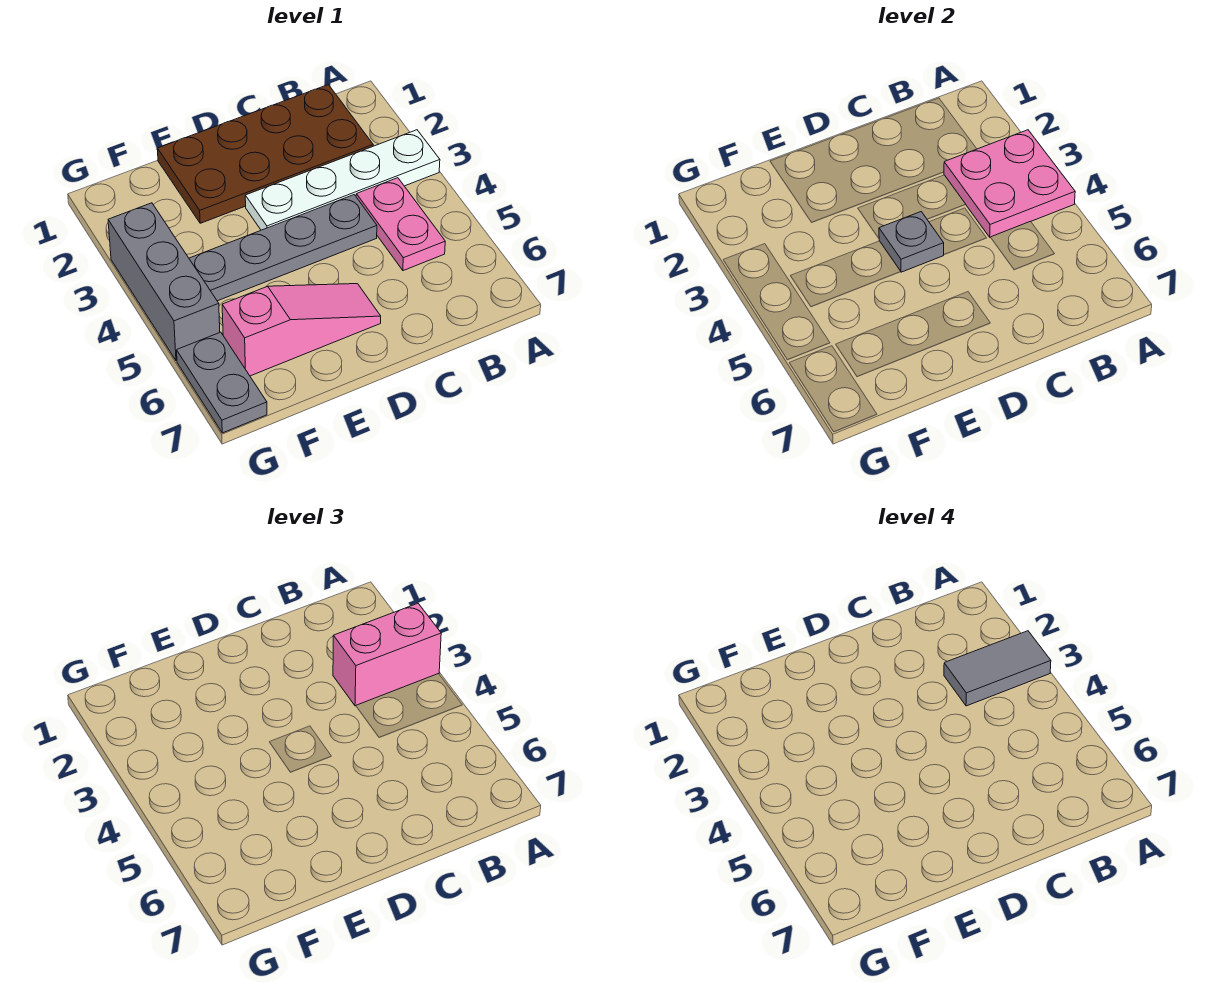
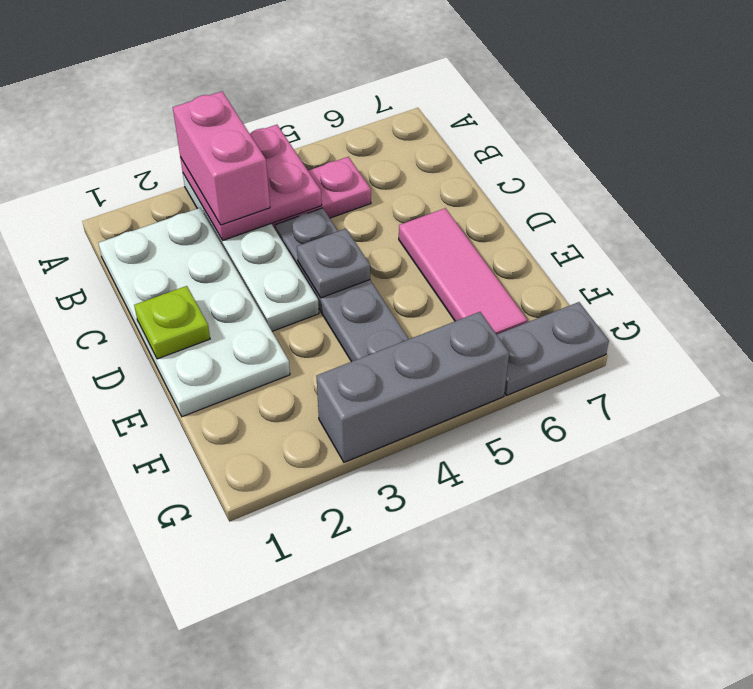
grey 1x2 tile [944,631,1051,706] -> none
brown 2x4 plate [157,85,373,223] -> white 2x4 plate [99,208,290,417]
none -> lime 1x1 plate [134,286,210,359]
pink 1x3 slope [222,284,381,376] -> pink 1x3 tile [399,208,527,334]

